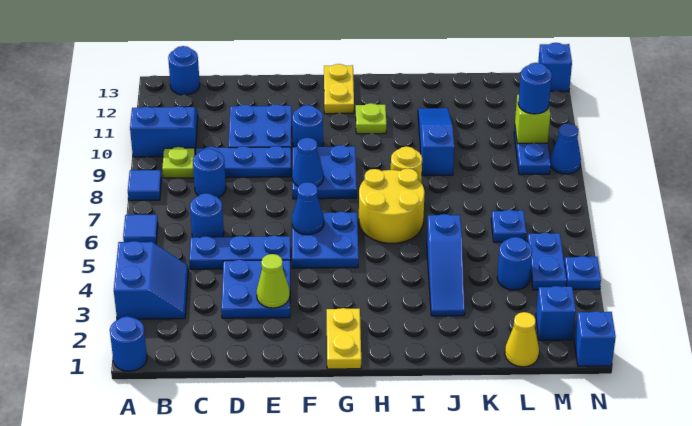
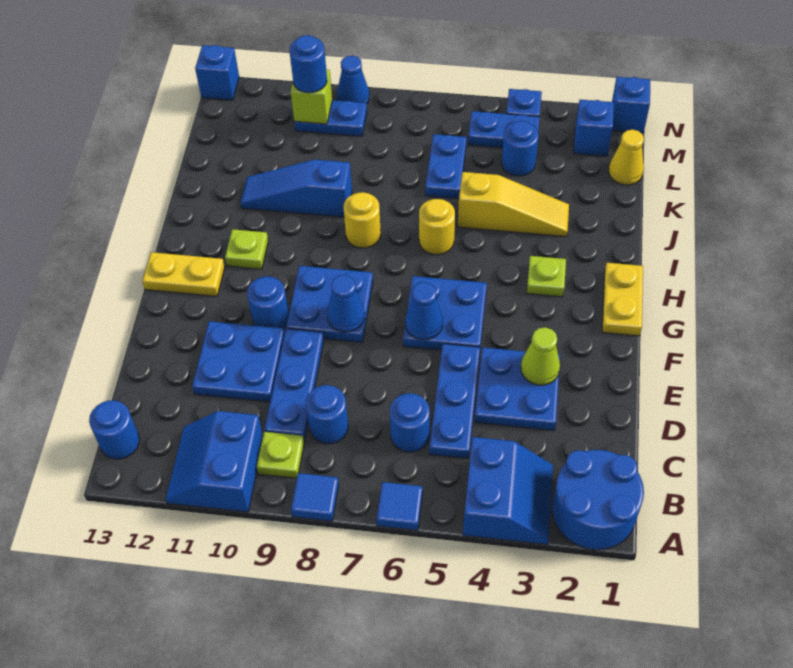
blue 1x1 round brick [110,316,147,371] -> blue 2x2 round brick [552,450,644,550]
blue 2x2 slope [114,241,188,319] -> blue 2x2 slope turned to [463,437,553,545]
yellow 1x2 plate [327,308,361,369] -> yellow 1x2 plate turned to [602,263,643,336]
none -> lime 1x1 plate [527,256,566,297]
yellow 2x2 round brick [359,169,425,243] -> yellow 1x1 round brick [419,199,455,255]
blue 1x3 slope [427,214,465,316] -> yellow 1x3 slope [458,172,569,237]
blue 1x1 plate [491,210,526,242] -> blue 1x2 plate [425,134,467,199]

